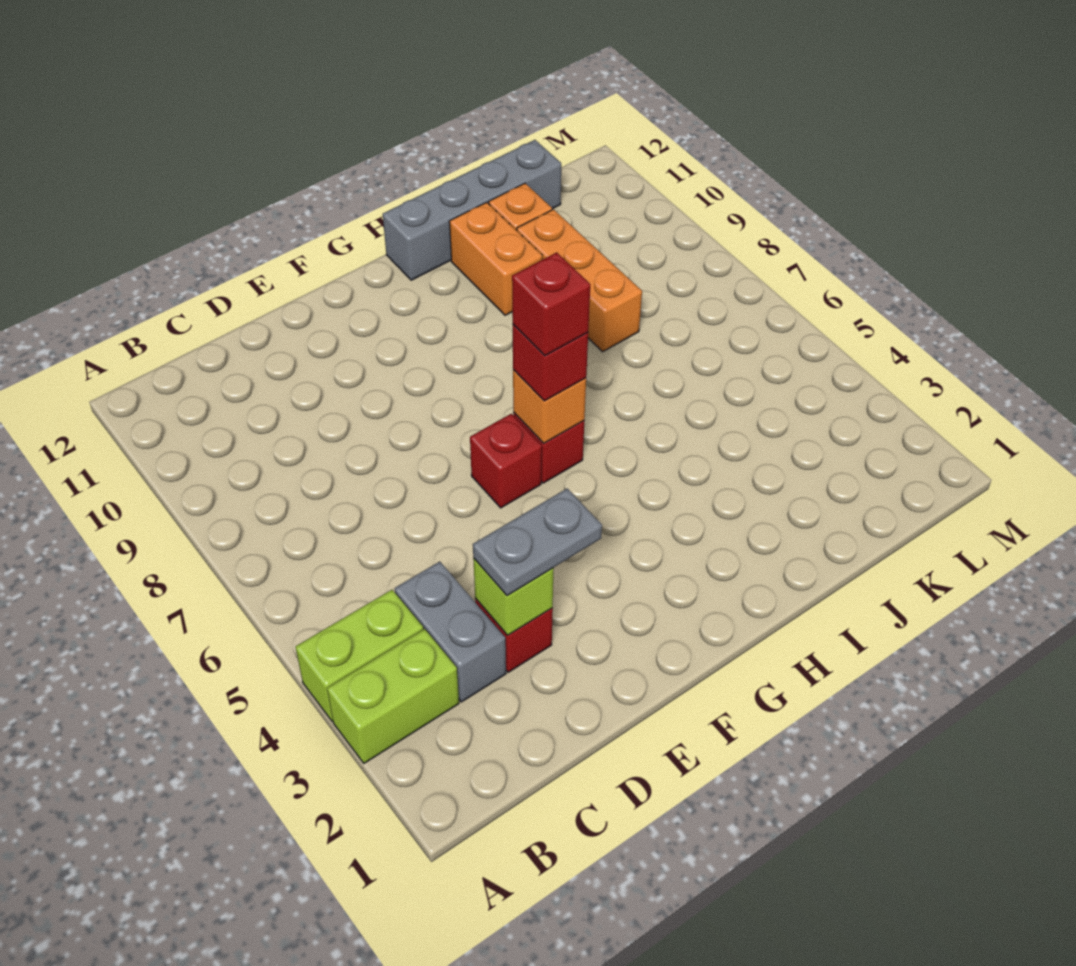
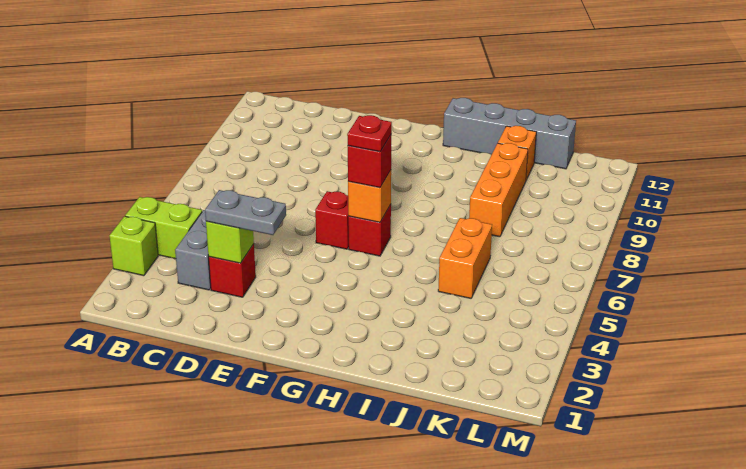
lime 1x2 brick [327,629,459,763] -> lime 1x1 brick [109,216,158,276]
red 1x1 brick [512,252,590,356] -> red 1x1 plate [347,115,392,152]
orange 1x2 brick [449,202,542,315] -> orange 1x2 brick moved to [438,218,492,298]

